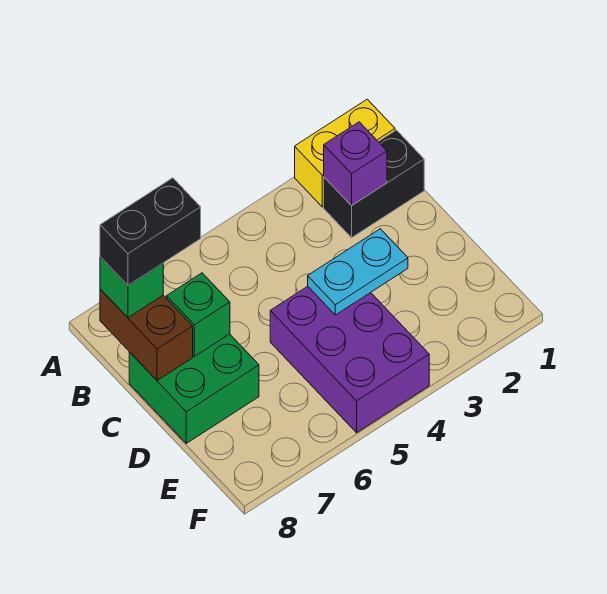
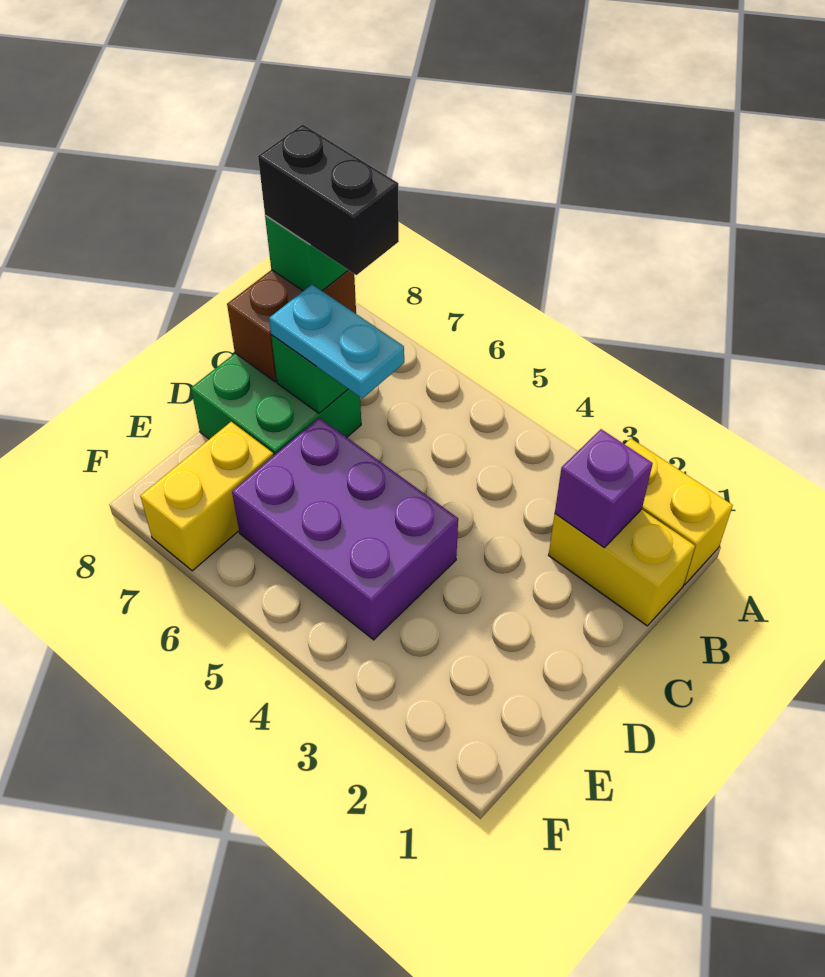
black 1x2 brick [324,130,424,238] -> yellow 1x2 brick [549,509,695,626]
cyan 1x2 plate [308,229,408,315] -> cyan 1x2 plate moved to [269,285,404,399]
purple 2x3 brick [270,286,429,433] -> purple 2x3 brick turned to [232,418,458,640]
none -> yellow 1x2 brick [140,422,273,571]

